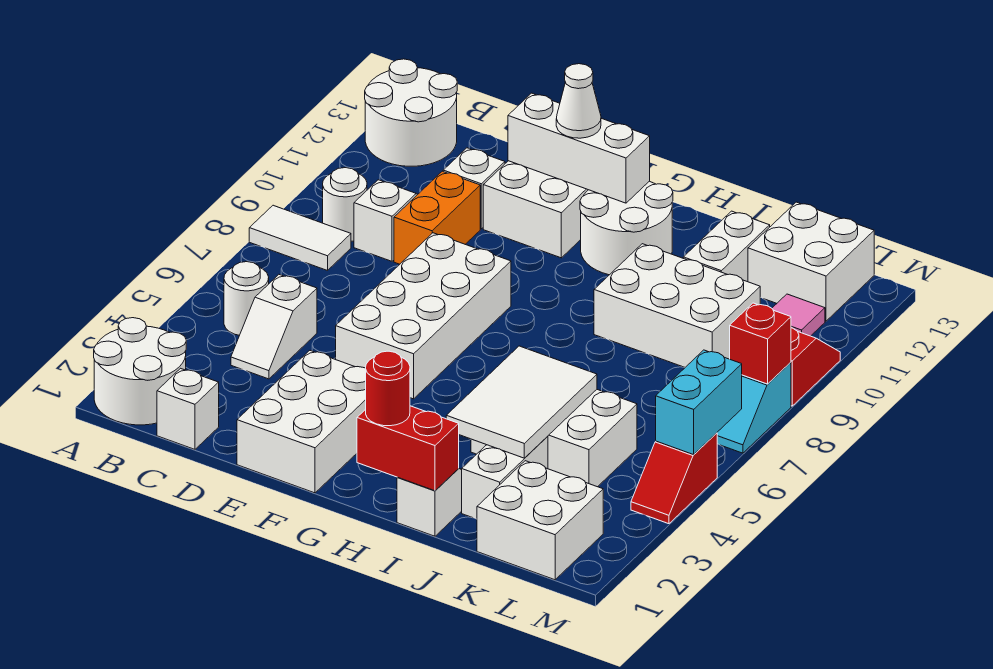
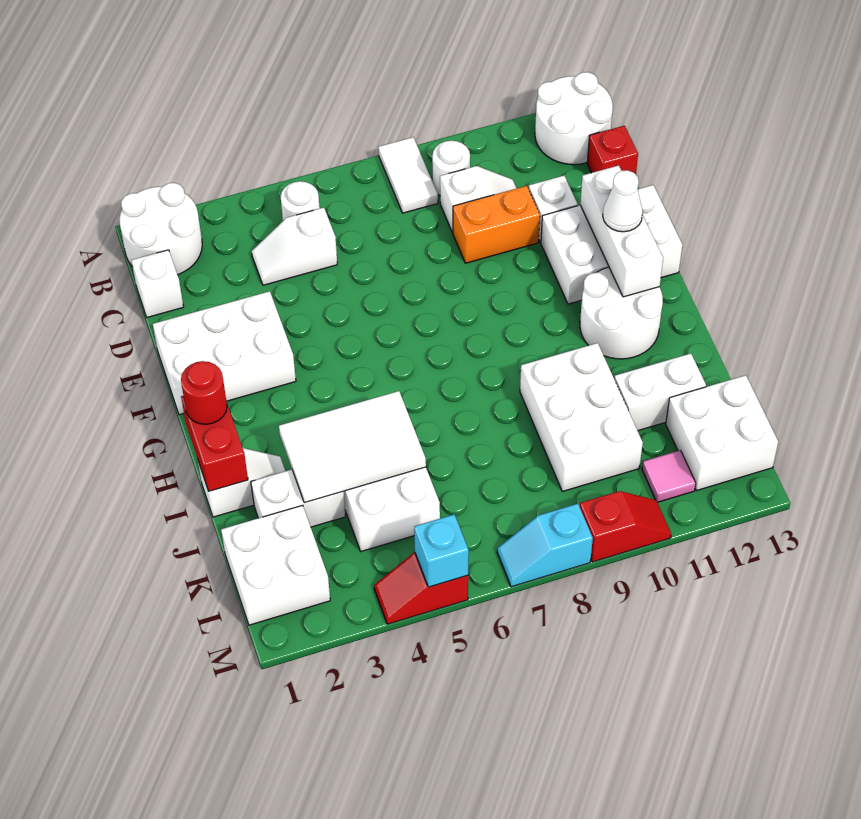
white 2x4 brick [336,233,511,399] -> none
cyan 1x2 brick [656,350,742,455] -> cyan 1x1 brick [414,514,469,587]
red 1x1 brick [730,303,791,384] -> red 1x1 brick moved to [587,126,638,174]

